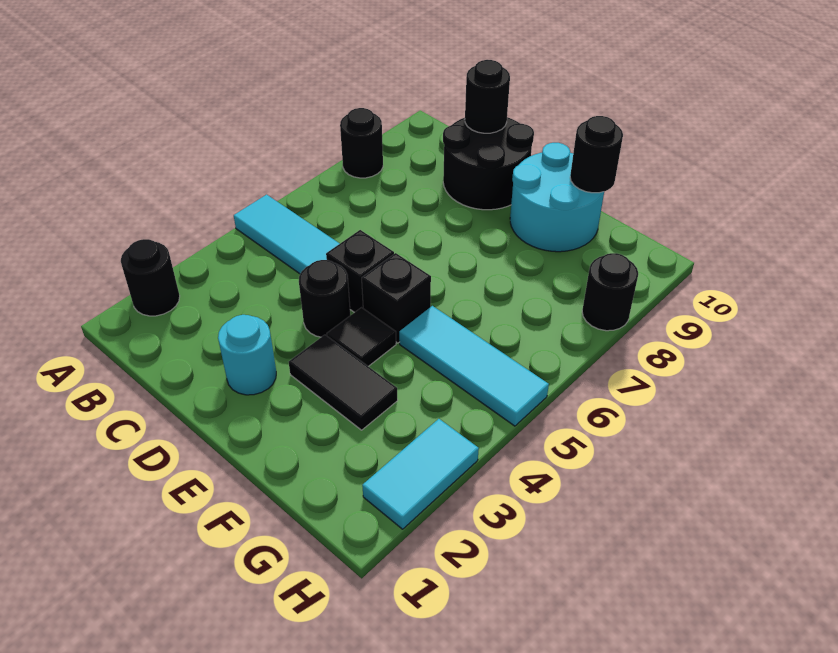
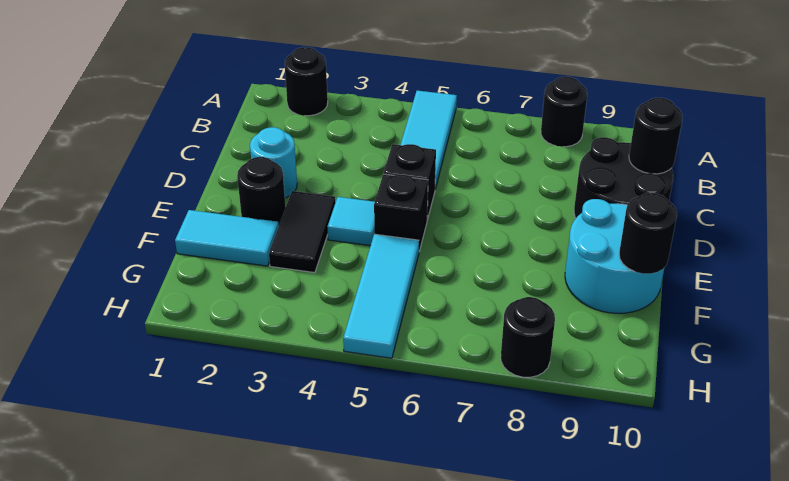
black 1x1 round brick [299,260,350,337] -> black 1x1 round brick moved to [237,157,286,225]
black 1x1 tile [327,307,396,366] -> cyan 1x1 tile [328,197,375,246]
cyan 1x2 tile [362,419,479,529] -> cyan 1x2 tile moved to [175,210,279,266]

